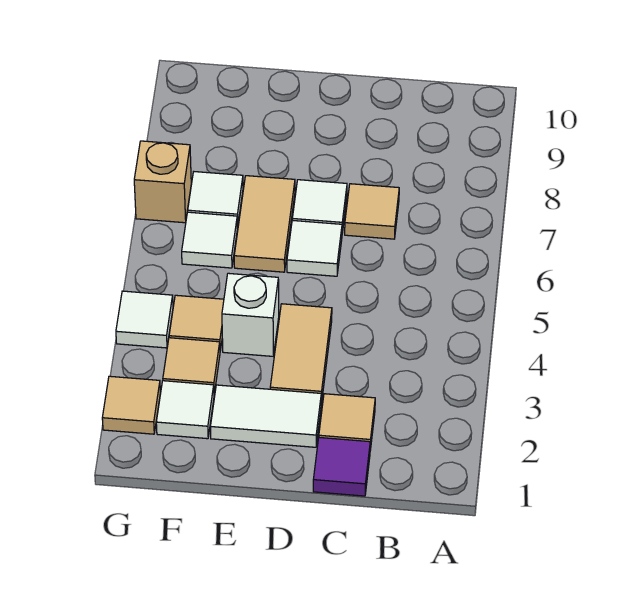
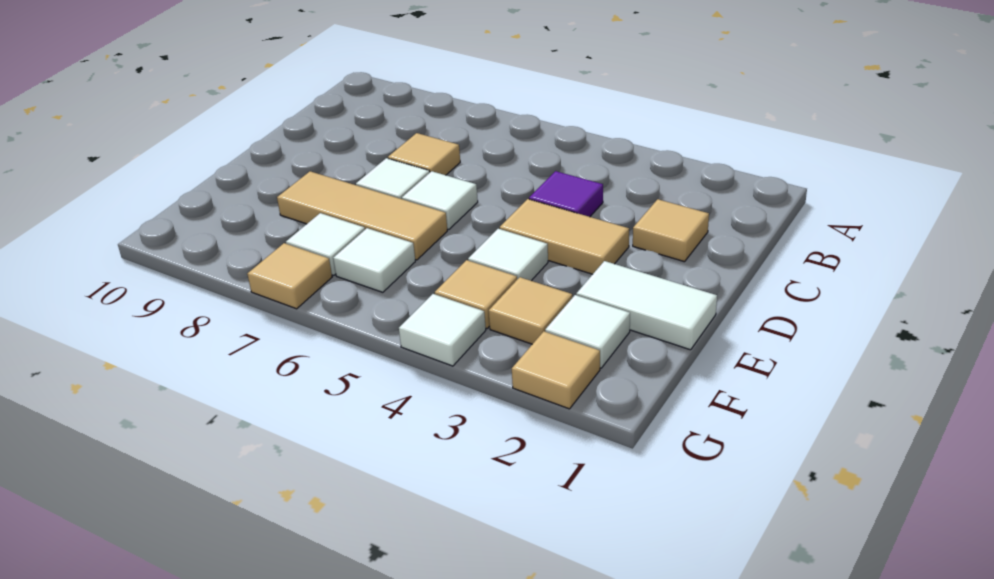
purple 1x1 tile [313,437,370,496] -> purple 1x1 tile moved to [529,171,603,217]
white 1x2 tile [210,385,321,447] -> white 1x2 tile turned to [576,261,717,350]
white 1x1 brick [222,273,279,356] -> white 1x1 tile [468,229,548,281]
tan 1x2 tile [234,176,295,272] -> tan 1x3 tile [277,171,447,260]
tan 1x1 brick [134,141,191,223] -> tan 1x1 tile [248,243,332,309]

